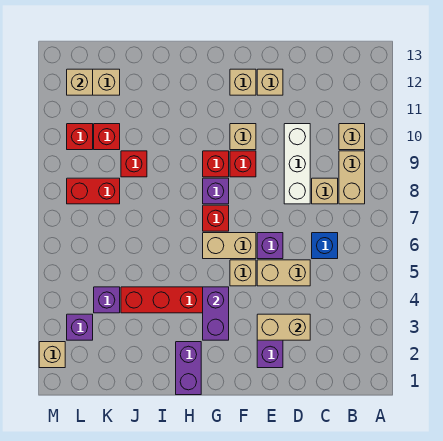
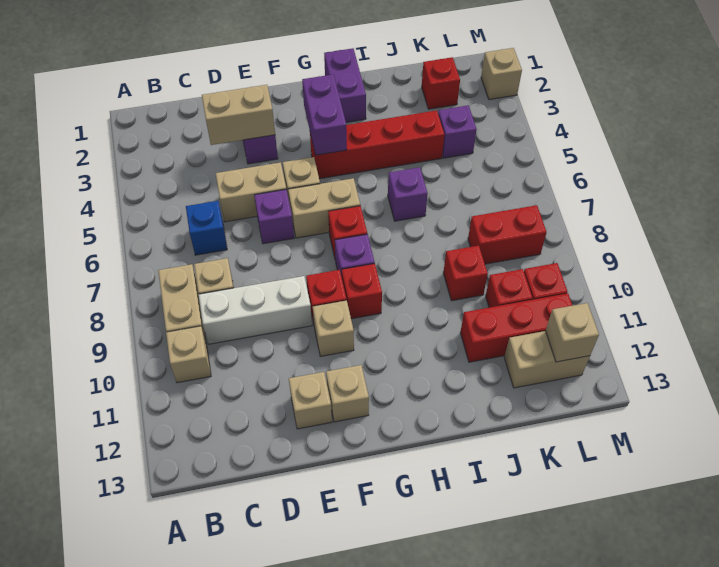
white 1x3 brick [284,124,310,204] -> white 1x3 brick turned to [199,276,312,344]
none -> red 1x3 brick [460,293,573,362]
none -> red 1x1 brick [422,57,460,109]
purple 1x1 brick [67,314,93,340] -> purple 1x1 brick moved to [388,167,428,221]

